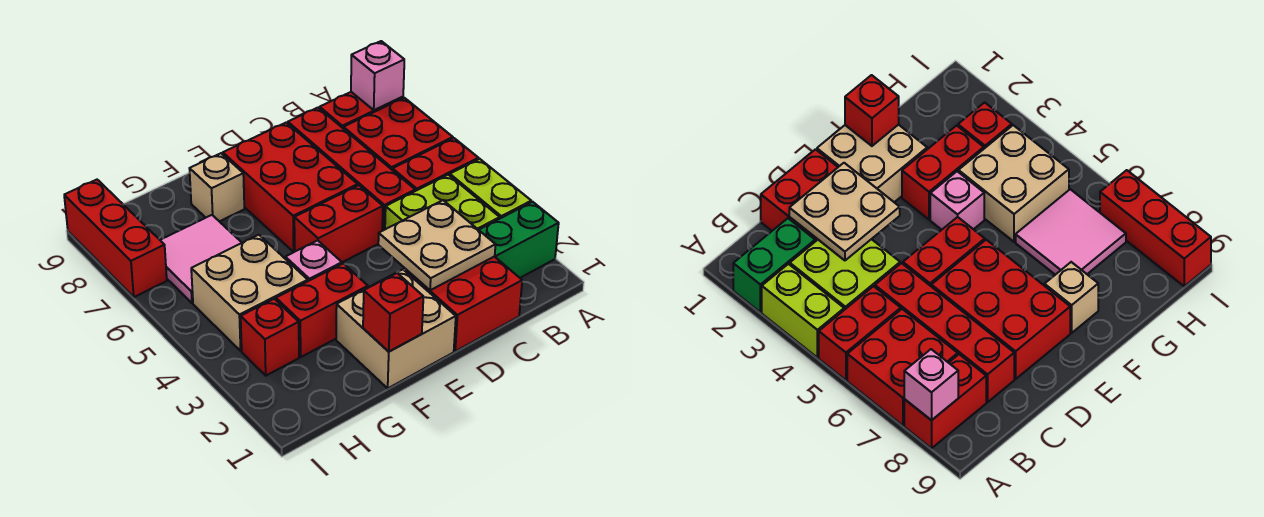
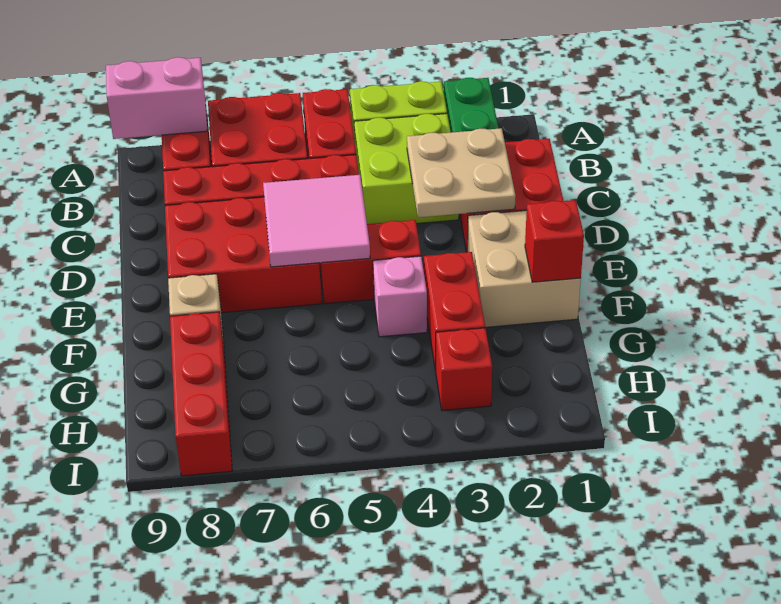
pink 1x1 brick [351,41,404,110] -> pink 1x2 brick [106,57,207,139]
red 1x2 brick [294,185,383,262] -> red 1x2 brick turned to [320,220,421,304]
tan 2x2 brick [191,235,308,351] -> none
pink 2x2 tile [160,215,242,303] -> pink 2x2 tile moved to [263,175,370,267]
red 1x3 brick [64,180,167,297] -> red 1x3 brick turned to [170,312,232,476]

